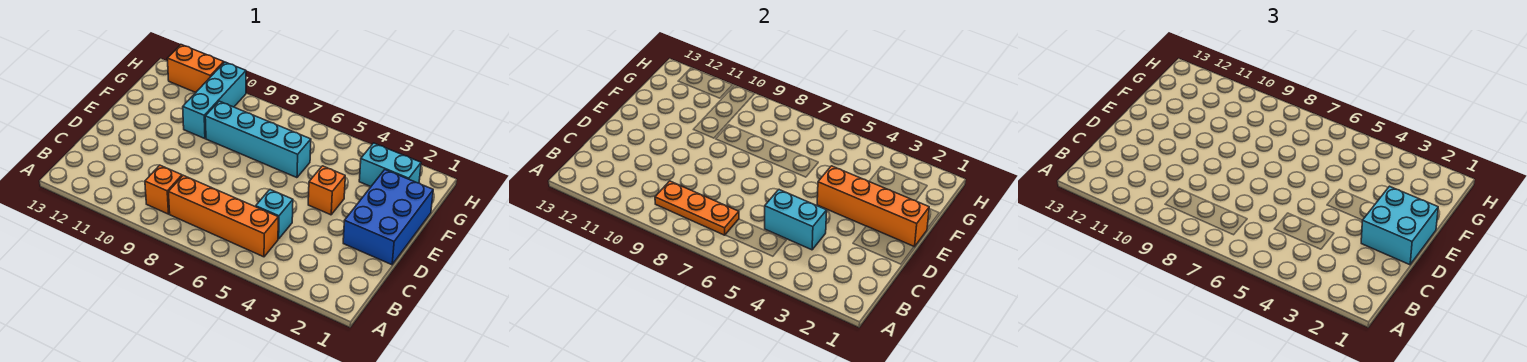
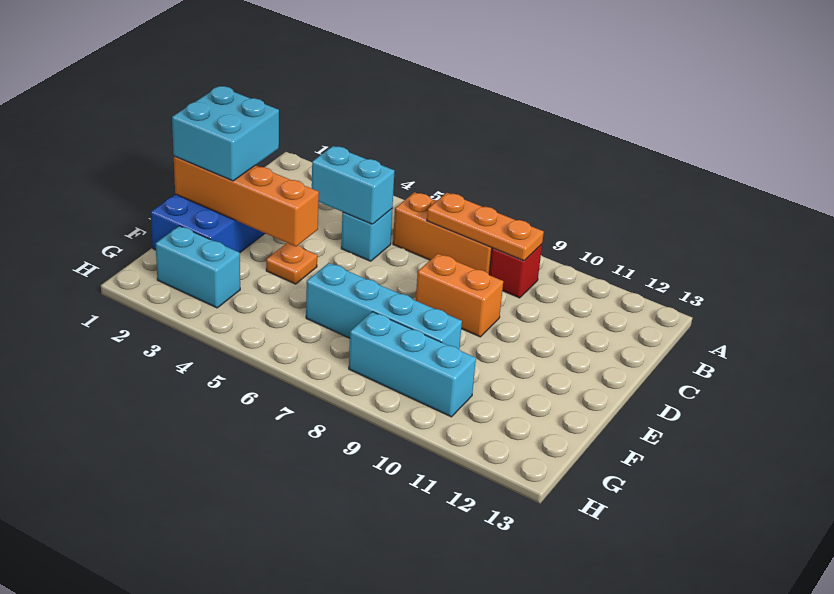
orange 1x4 brick [168,175,278,257] -> orange 1x3 brick [393,192,492,274]
orange 1x1 brick [145,165,182,214] -> red 1x1 brick [489,244,542,298]
orange 1x1 brick [308,166,345,215] -> orange 1x1 plate [266,243,317,284]
cyan 1x3 brick [183,62,246,139] -> cyan 1x3 brick turned to [349,312,476,417]
orange 1x2 brick [167,45,224,92] -> orange 1x2 brick moved to [416,254,503,337]

